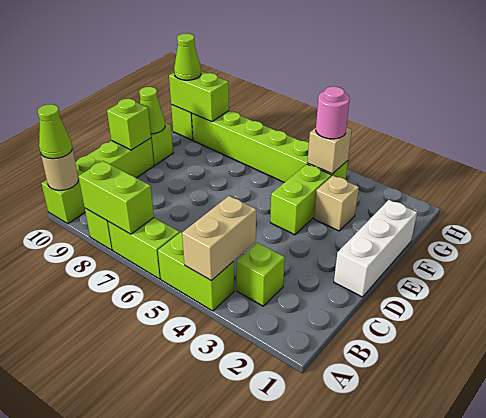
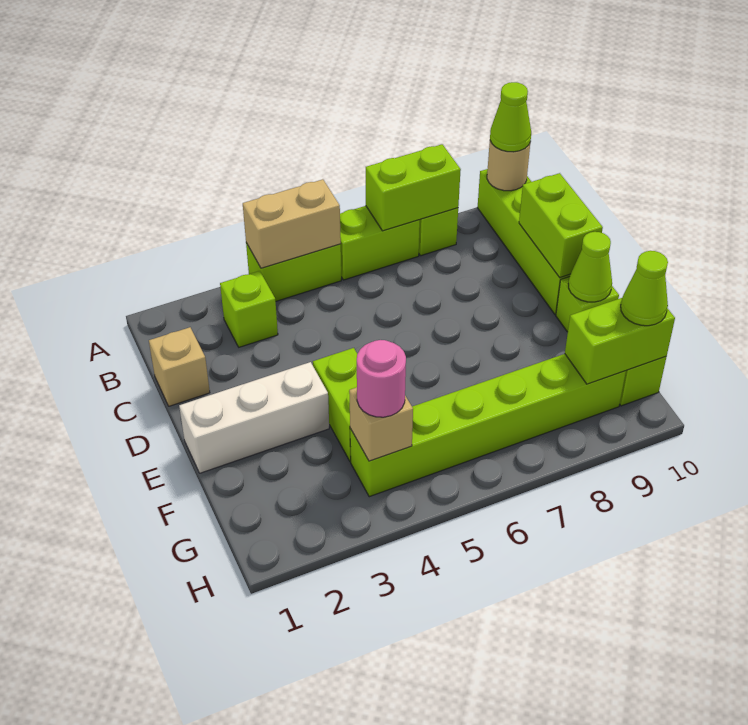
tan 1x2 brick [182,196,256,281] -> tan 1x2 brick turned to [243,179,341,268]
white 1x3 brick [334,200,417,297] -> white 1x3 brick turned to [179,362,329,473]
lime 1x1 brick [107,99,151,150] -> lime 1x2 brick [519,173,603,278]
tan 1x1 brick [314,176,359,231] -> tan 1x1 brick moved to [149,327,210,406]

